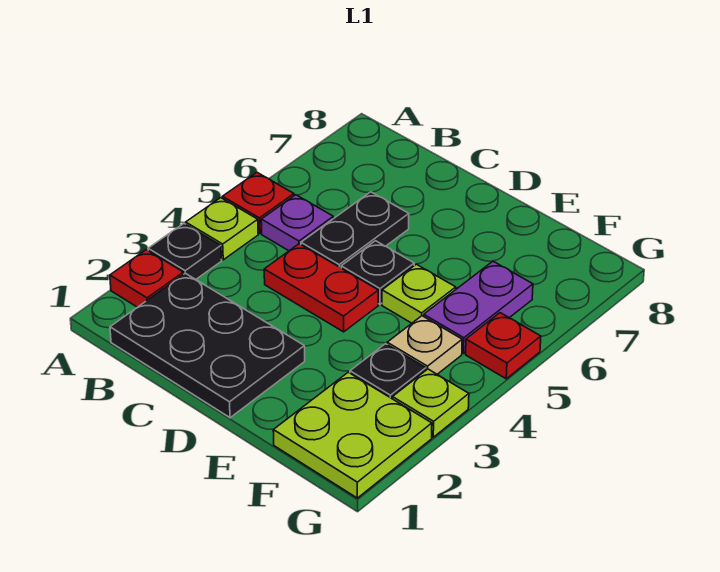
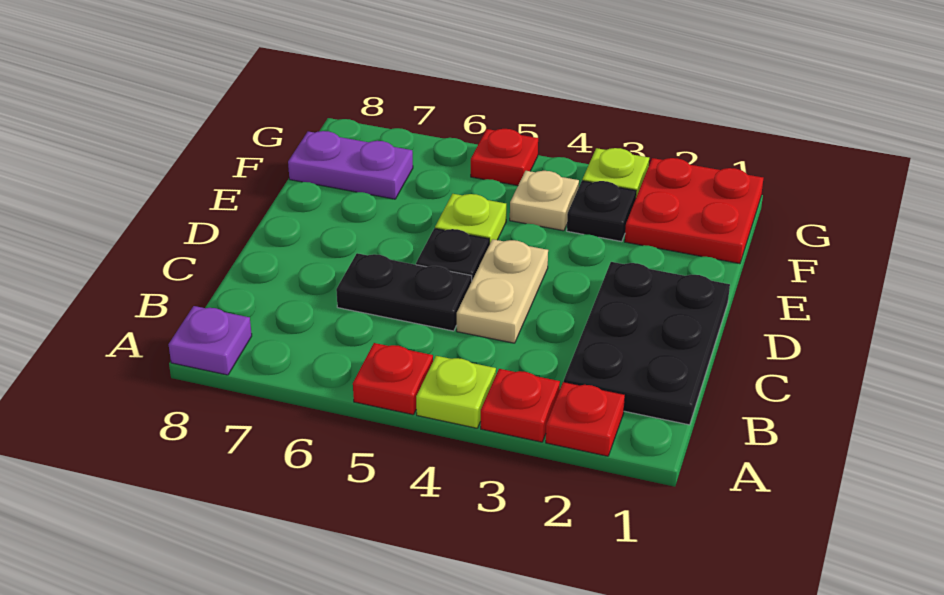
black 1x1 plate [148,224,222,279] -> red 1x1 plate [481,369,560,442]
purple 1x1 plate [261,195,333,251] -> purple 1x1 plate moved to [169,306,252,375]
red 1x2 plate [264,244,378,332] -> tan 1x2 plate [457,239,548,343]
lime 2x2 plate [273,372,432,498] -> red 2x2 plate [625,158,763,264]
purple 1x2 plate [424,261,533,354] -> purple 1x2 plate moved to [288,131,413,199]

